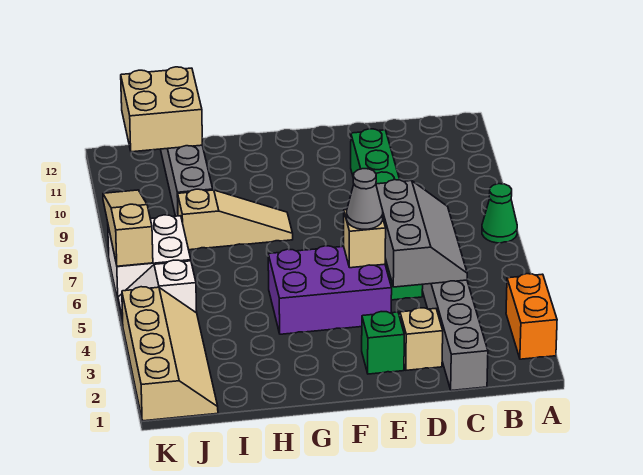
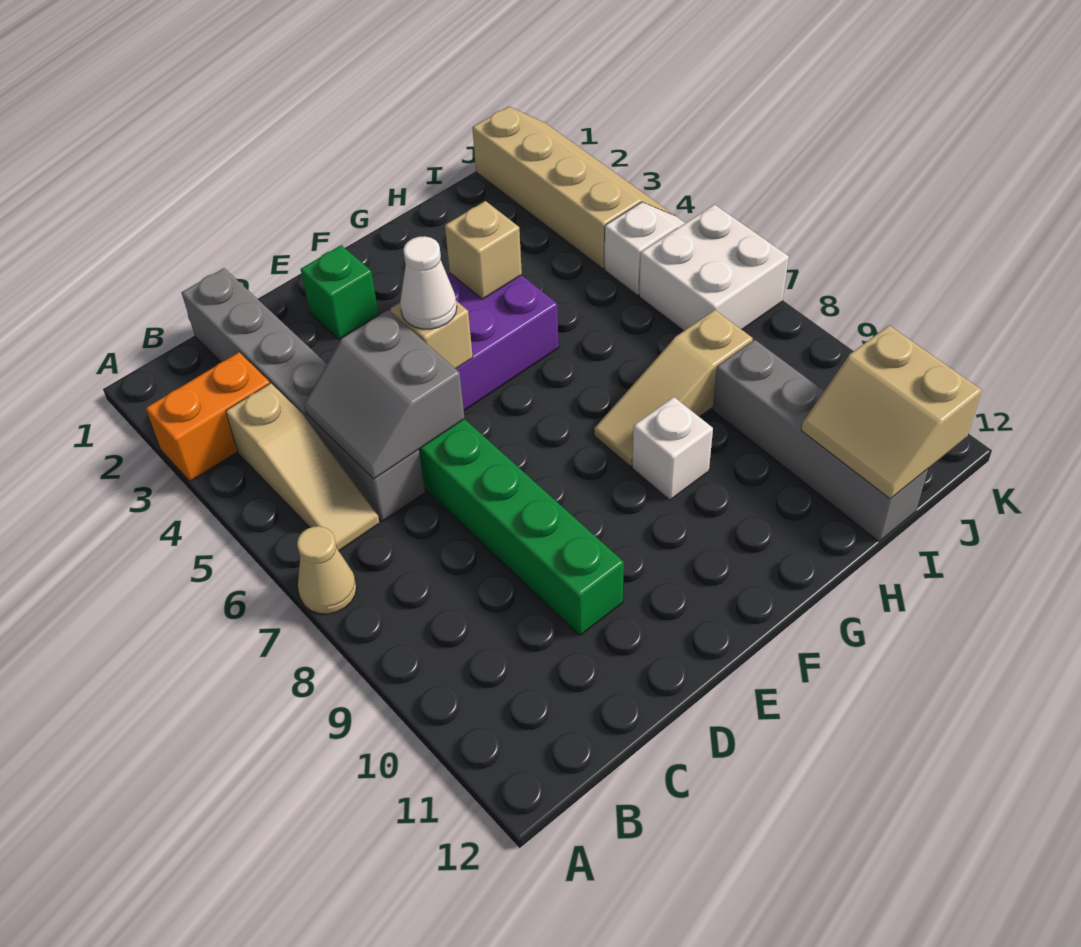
orange 1x2 brick [506,274,557,359] -> orange 1x2 brick turned to [146,352,270,481]
green 1x1 cone [482,184,517,243] -> tan 1x1 cone [297,526,357,614]
grey 2x3 slope [376,180,467,287] -> grey 2x2 slope [304,310,465,479]
tan 1x1 brick [400,308,443,370] -> tan 1x1 brick moved to [445,201,522,299]
grey 1x1 cone [347,169,383,229] -> white 1x1 cone [400,236,457,329]
none -> white 1x1 brick [632,397,713,500]
tan 2x2 brick [121,67,202,152] -> tan 2x2 slope [801,325,982,499]
tan 2x4 slope [122,287,218,421] -> tan 2x4 slope turned to [472,106,673,269]
tan 1x3 slope [103,190,153,266] -> tan 1x3 slope moved to [226,383,380,551]

